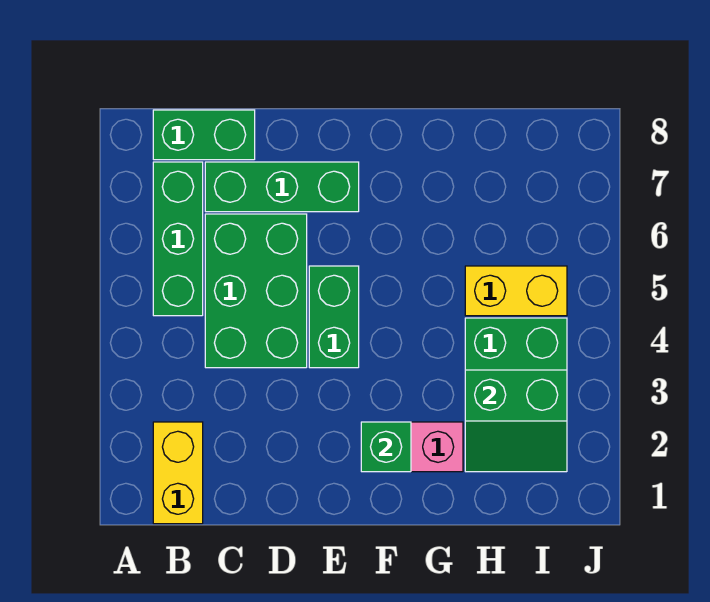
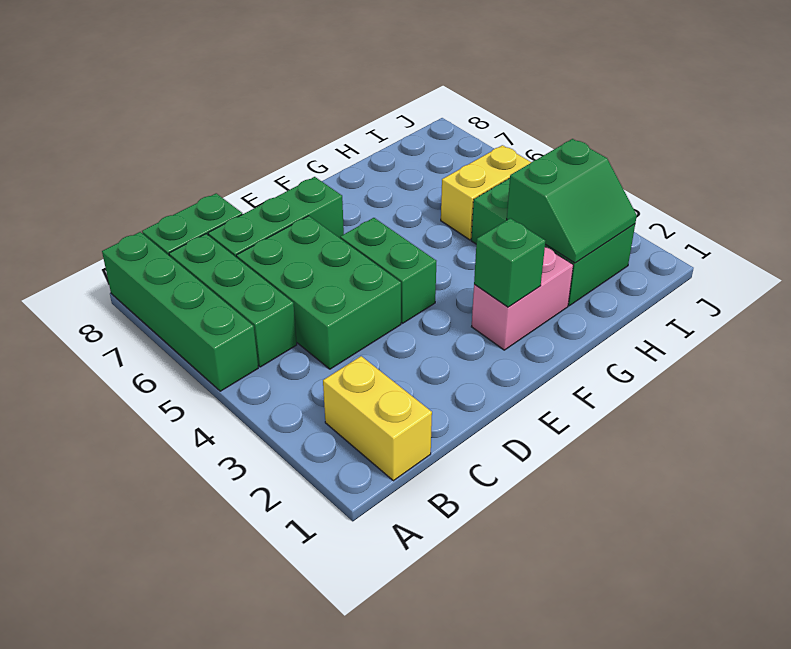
none -> green 1x4 brick [102,232,258,391]

